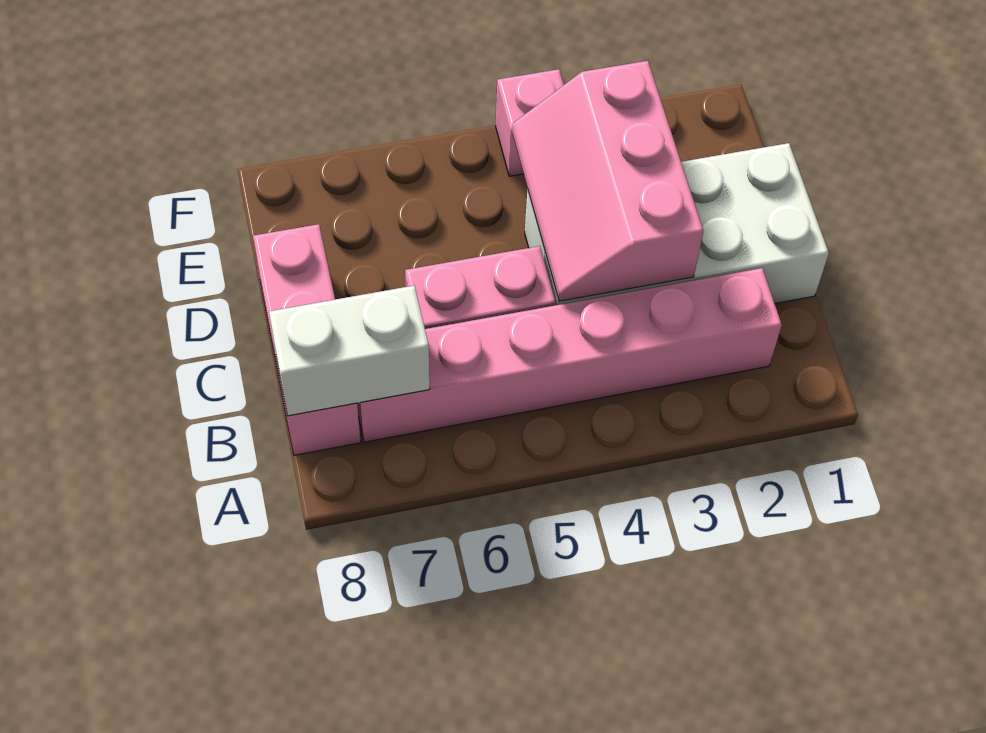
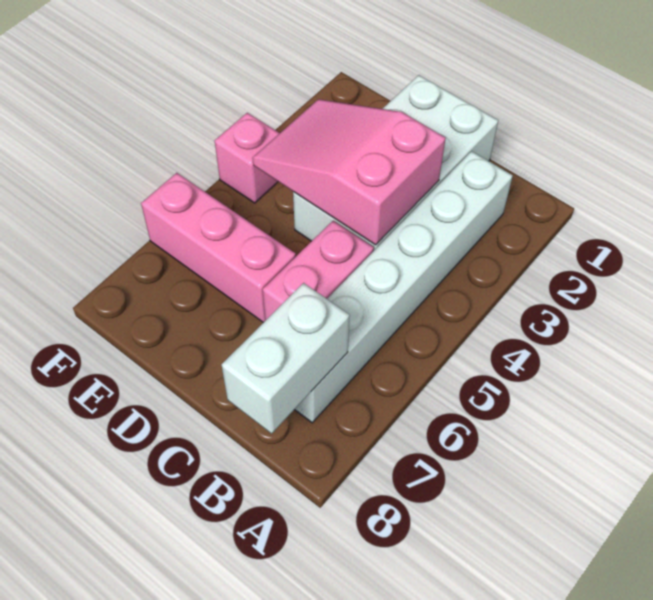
pink 1x6 brick [357,268,782,442] -> white 1x6 brick [294,151,513,423]
pink 1x3 brick [253,224,361,455] -> pink 1x3 brick moved to [141,173,296,323]
pink 2x3 slope [512,61,703,301] -> pink 2x3 slope turned to [252,99,446,245]

